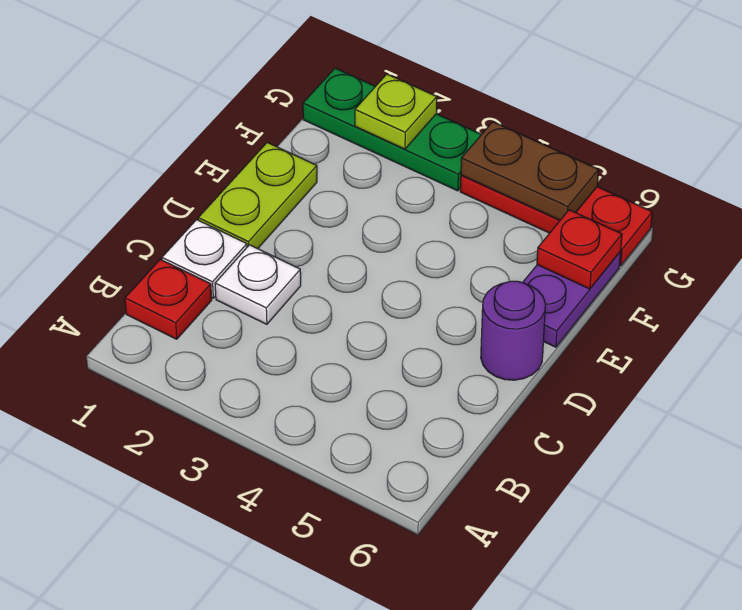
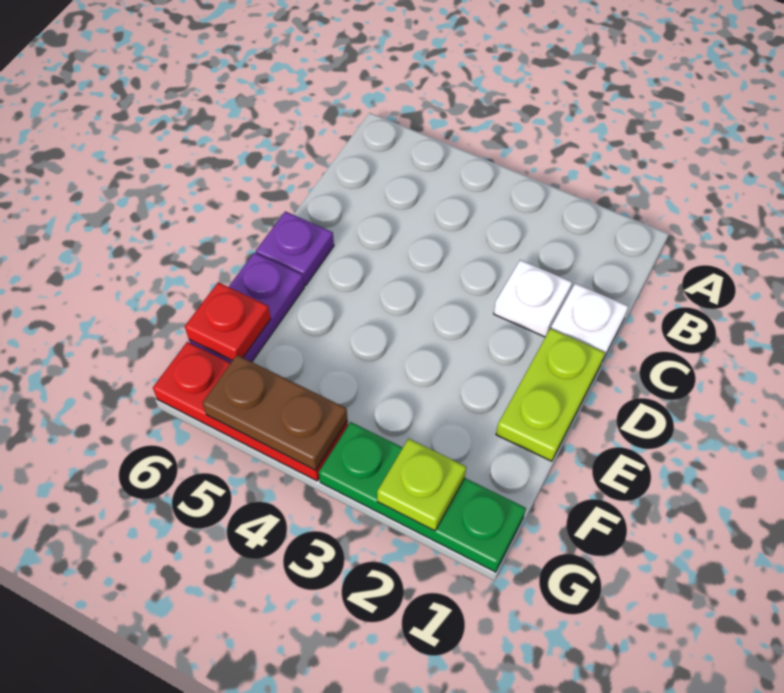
red 1x1 plate [125,259,212,339] -> none
purple 1x1 round brick [481,281,545,380] -> purple 1x1 plate [256,211,334,285]

